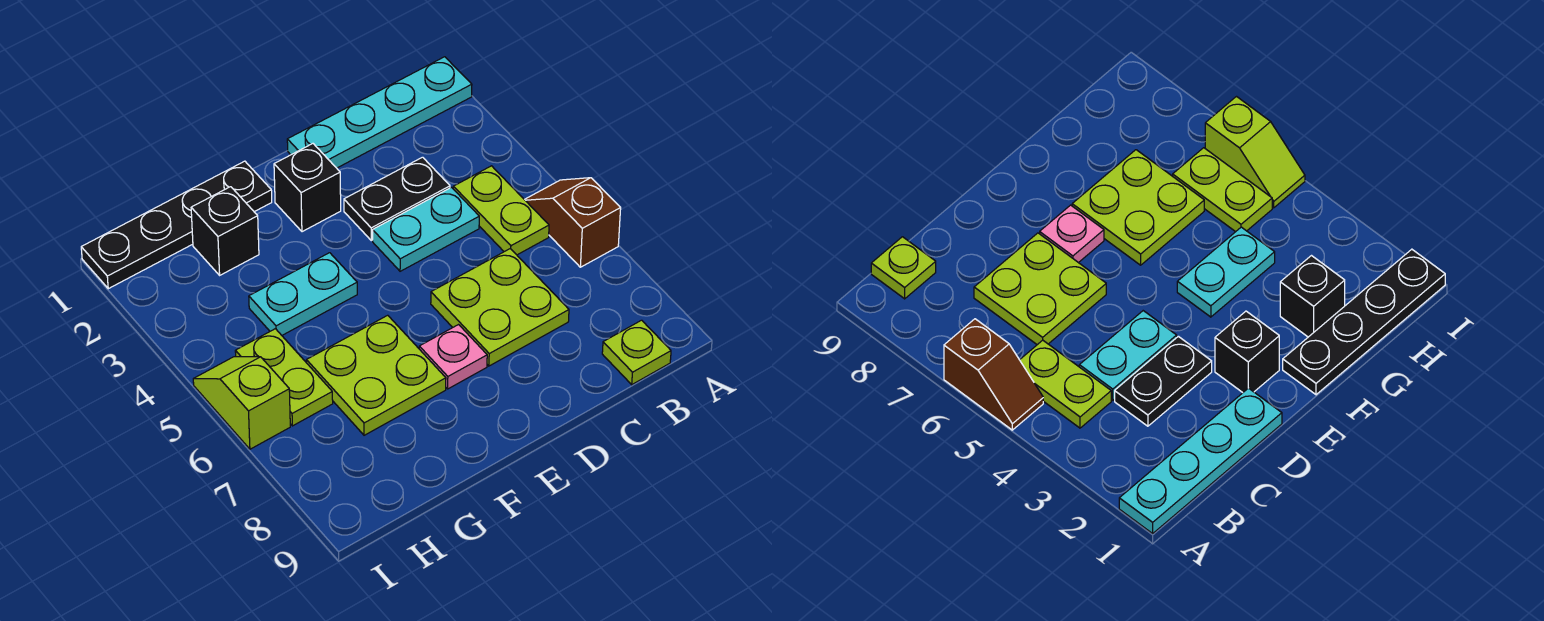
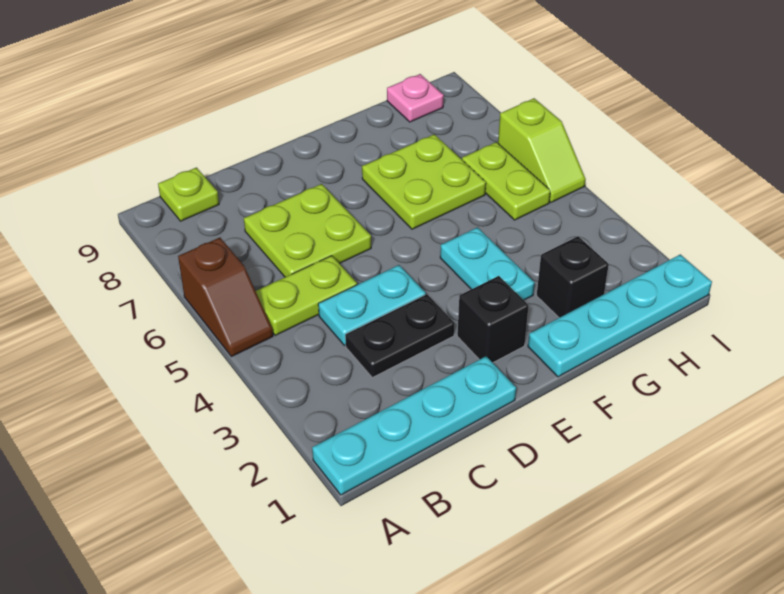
lime 1x2 plate [453,166,549,255] -> lime 1x2 plate turned to [256,256,357,335]
pink 1x1 plate [419,325,487,389] -> pink 1x1 plate moved to [387,74,444,122]
black 1x4 plate [81,161,272,289] -> cyan 1x4 plate [528,254,712,377]
cyan 1x2 plate [249,253,357,335] -> cyan 1x2 plate turned to [440,227,534,300]

